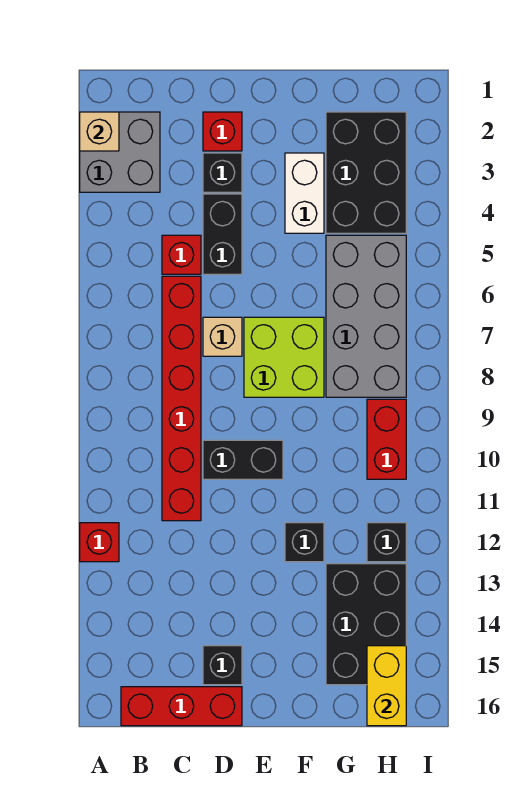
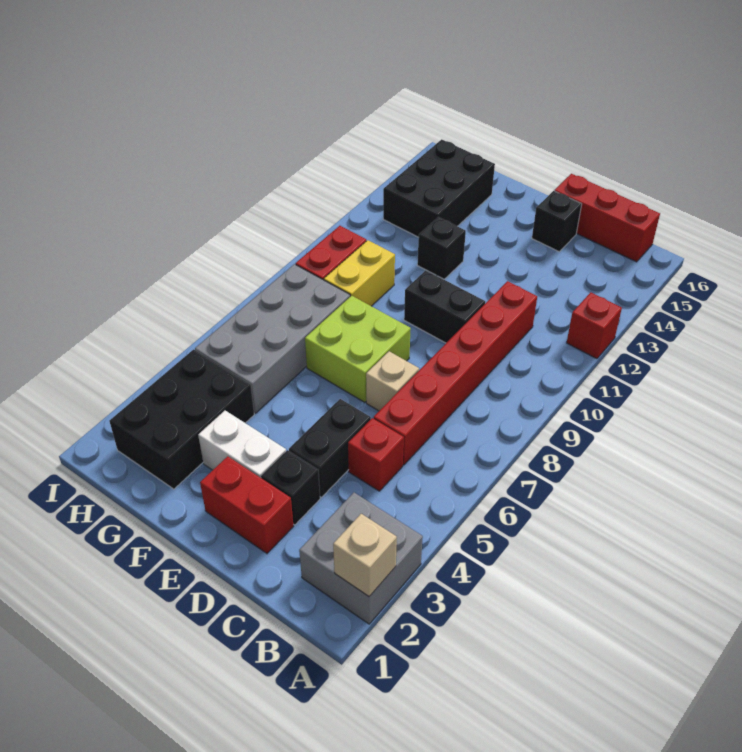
red 1x1 brick [203,112,242,151] -> red 1x2 brick [200,456,294,553]
white 1x2 brick [285,153,324,233] -> white 1x2 brick turned to [198,411,286,478]
black 1x1 brick [367,523,406,562] -> none
yellow 1x2 brick [367,646,406,726] -> yellow 1x2 brick moved to [324,240,395,306]

